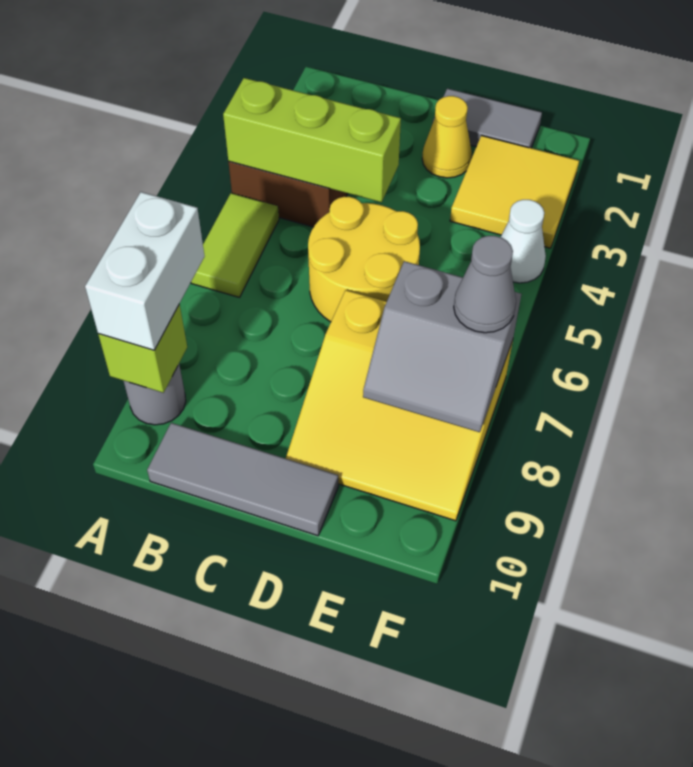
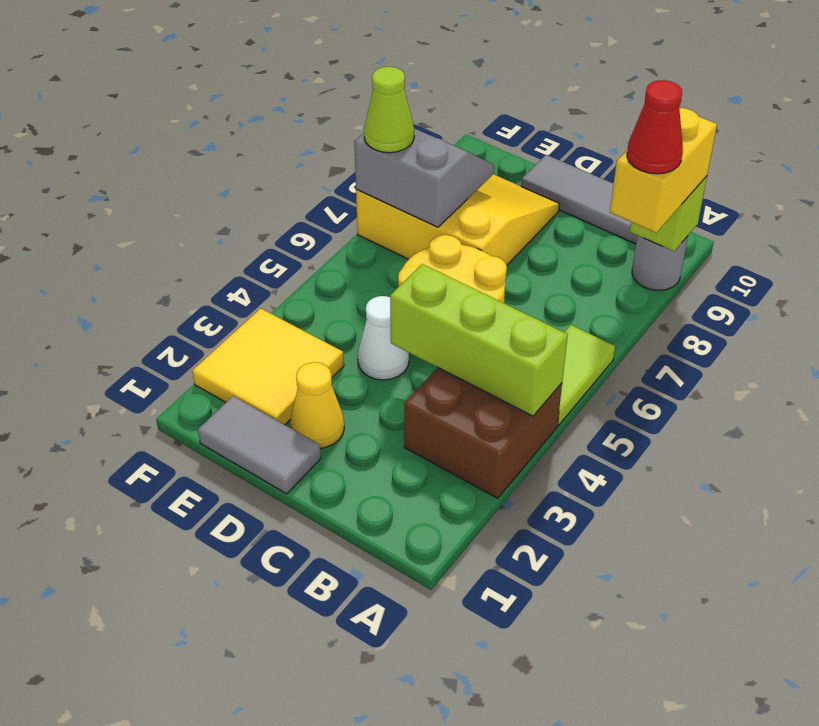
white 1x2 brick [85,192,205,350] -> yellow 1x2 brick [610,108,717,233]
none -> red 1x1 cone [627,80,683,174]
white 1x1 cone [501,200,546,283] -> white 1x1 cone moved to [358,296,409,380]
grey 1x1 cone [454,236,516,333] -> lime 1x1 cone [364,67,414,153]

